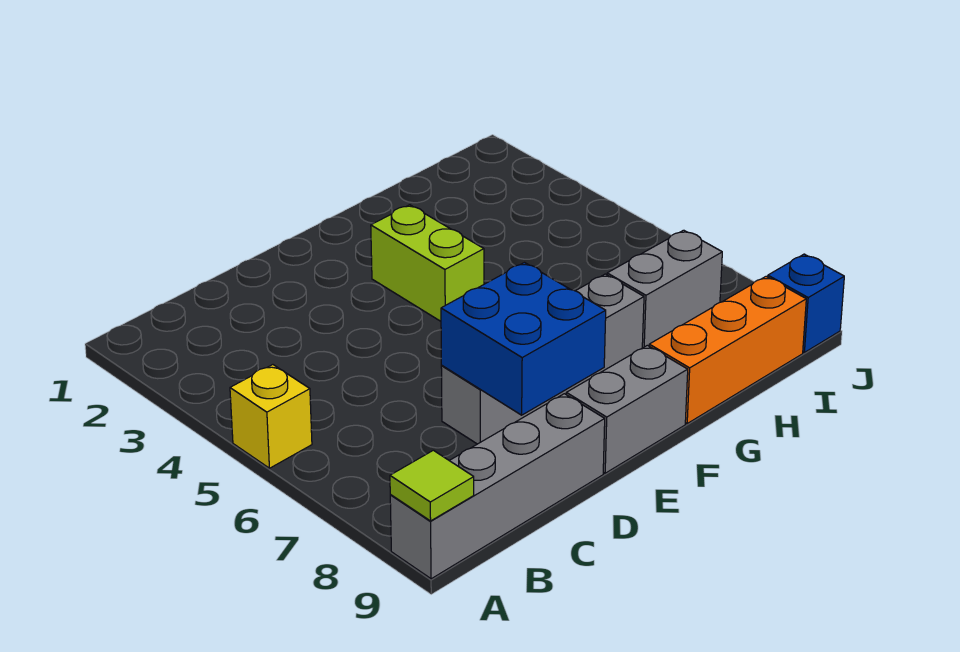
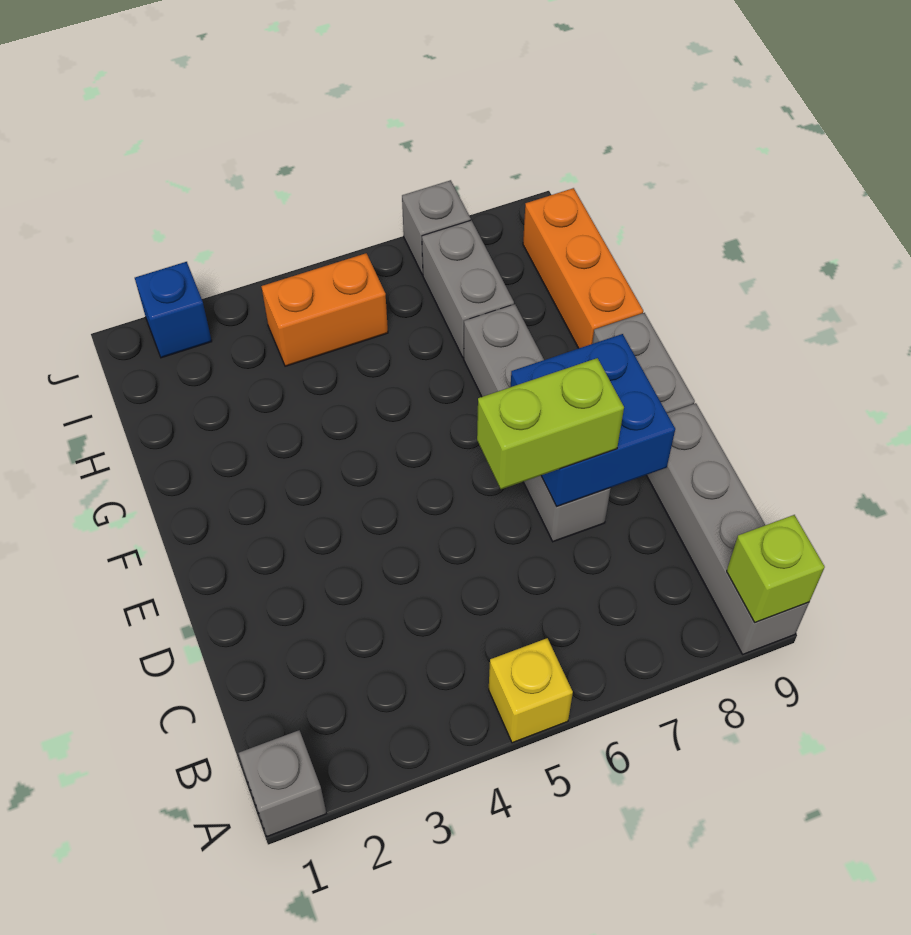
none -> grey 1x1 brick [238,730,327,837]
lime 1x1 tile [390,450,474,521] -> lime 1x1 brick [727,515,825,623]
lime 1x2 brick [371,205,484,321] -> lime 1x2 brick moved to [477,358,624,489]
none -> orange 1x2 brick [261,253,388,366]
none -> grey 1x1 brick [402,180,471,275]
blue 1x1 brick [768,254,844,352] -> blue 1x1 brick moved to [135,262,212,358]

